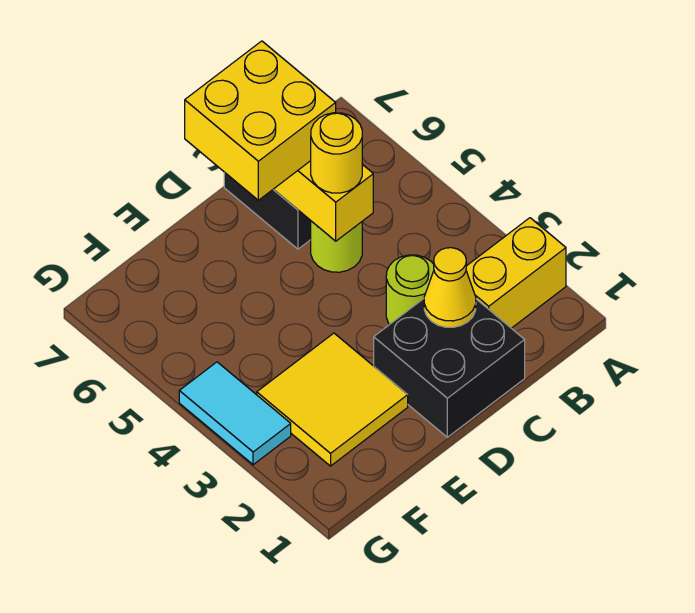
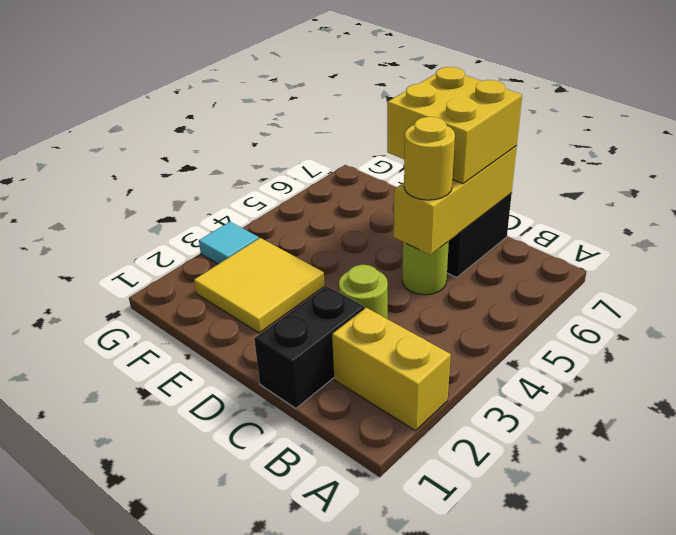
black 2x2 brick [374,299,525,437] -> black 1x2 brick [254,286,364,408]
yellow 1x1 cone [424,248,476,327] -> none
cyan 1x2 tile [179,362,291,465] -> cyan 1x1 tile [199,222,259,264]

